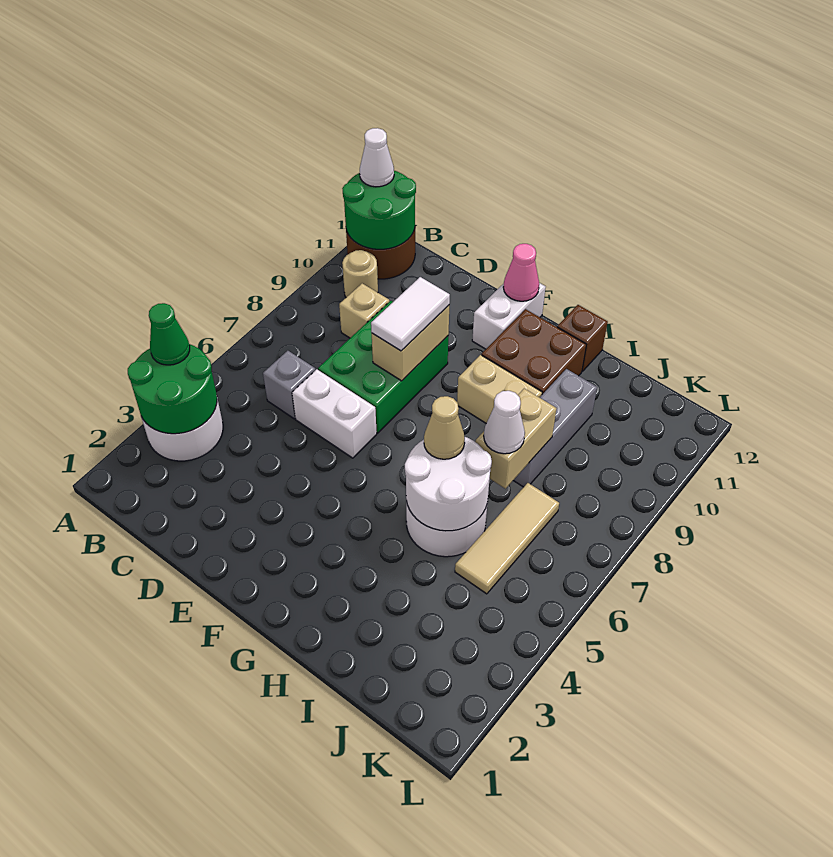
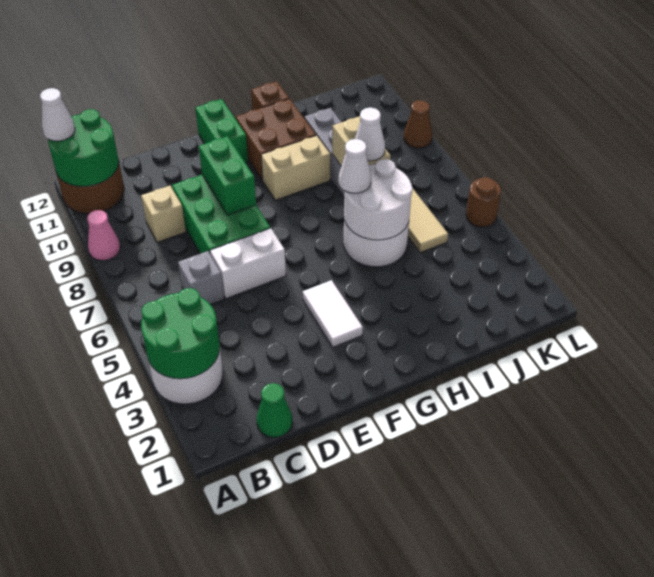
green 1x1 cone [149,303,190,365] -> green 1x1 cone moved to [257,383,292,437]
tan 1x1 round brick [342,250,378,297] -> none
tan 1x2 brick [372,305,449,381] -> green 1x2 brick [199,136,256,215]
white 1x2 tile [371,277,450,351] -> white 1x2 tile moved to [303,280,363,347]
white 1x2 brick [472,283,546,349] -> green 1x2 brick [195,99,248,163]
pink 1x1 cone [503,244,539,301] -> pink 1x1 cone moved to [87,210,120,260]
tan 1x1 cone [424,396,465,459] -> white 1x1 cone [339,139,371,193]
none -> brown 1x1 round brick [466,177,501,227]
none -> brown 1x1 cone [404,100,432,148]

